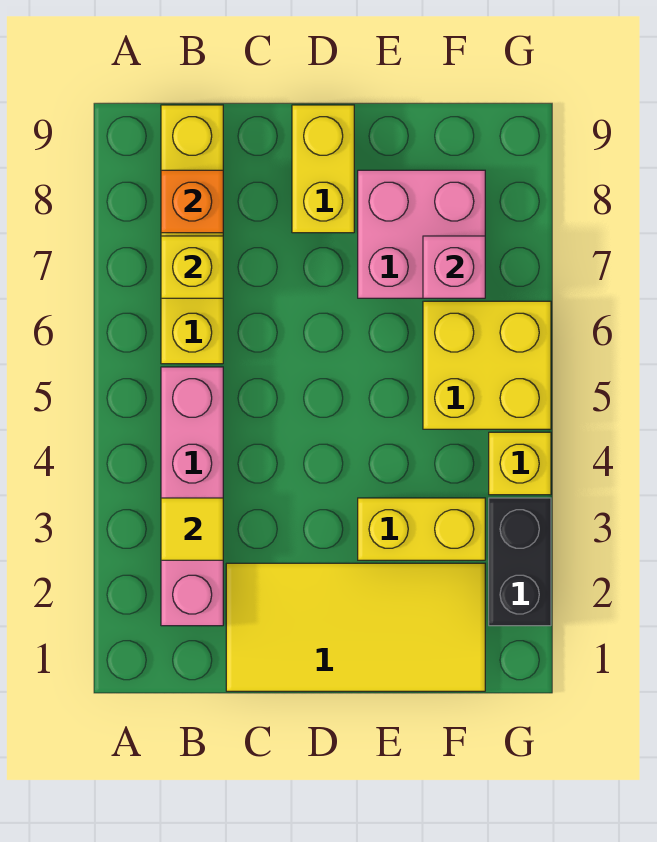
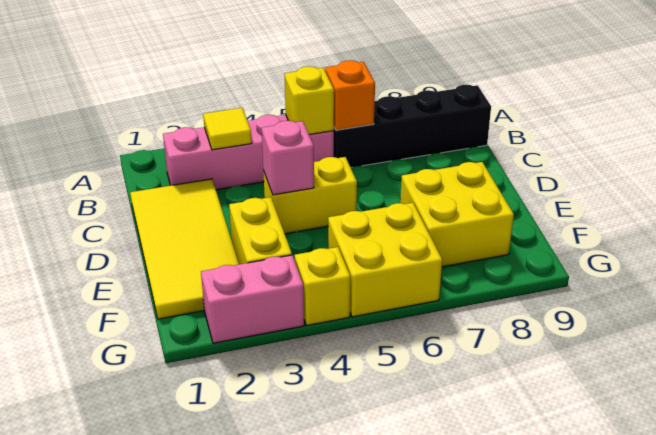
yellow 1x4 brick [161,105,223,364] -> black 1x4 brick [334,85,491,168]
yellow 1x1 brick [161,236,223,298] -> yellow 1x1 brick moved to [284,66,334,135]
orange 1x1 brick [161,170,223,233] -> orange 1x1 brick moved to [325,60,375,130]
yellow 1x2 brick [292,105,354,233] -> yellow 1x2 brick moved to [263,157,357,234]
pink 2x2 brick [358,170,485,298] -> yellow 2x2 brick [400,162,514,267]
pink 1x1 brick [423,236,485,298] -> pink 1x1 brick moved to [262,121,314,195]
black 1x2 brick [489,498,551,626] -> pink 1x2 brick [201,255,304,343]

